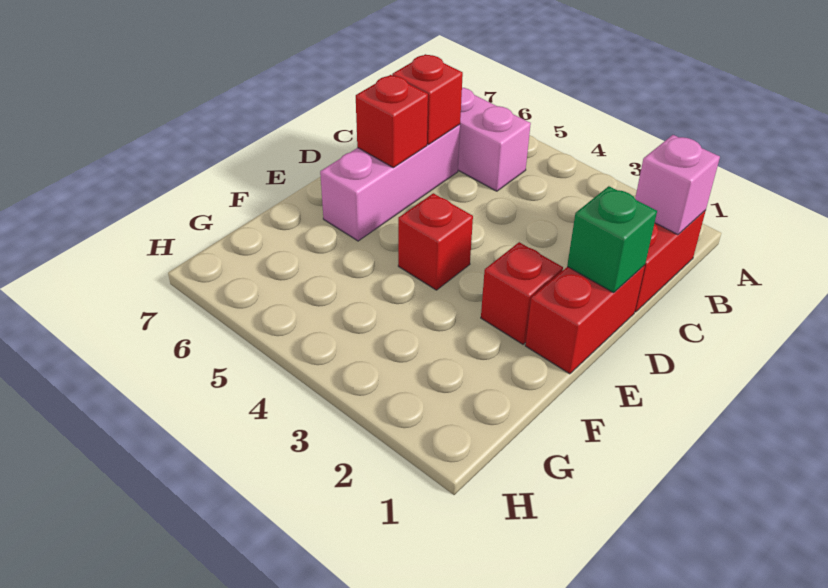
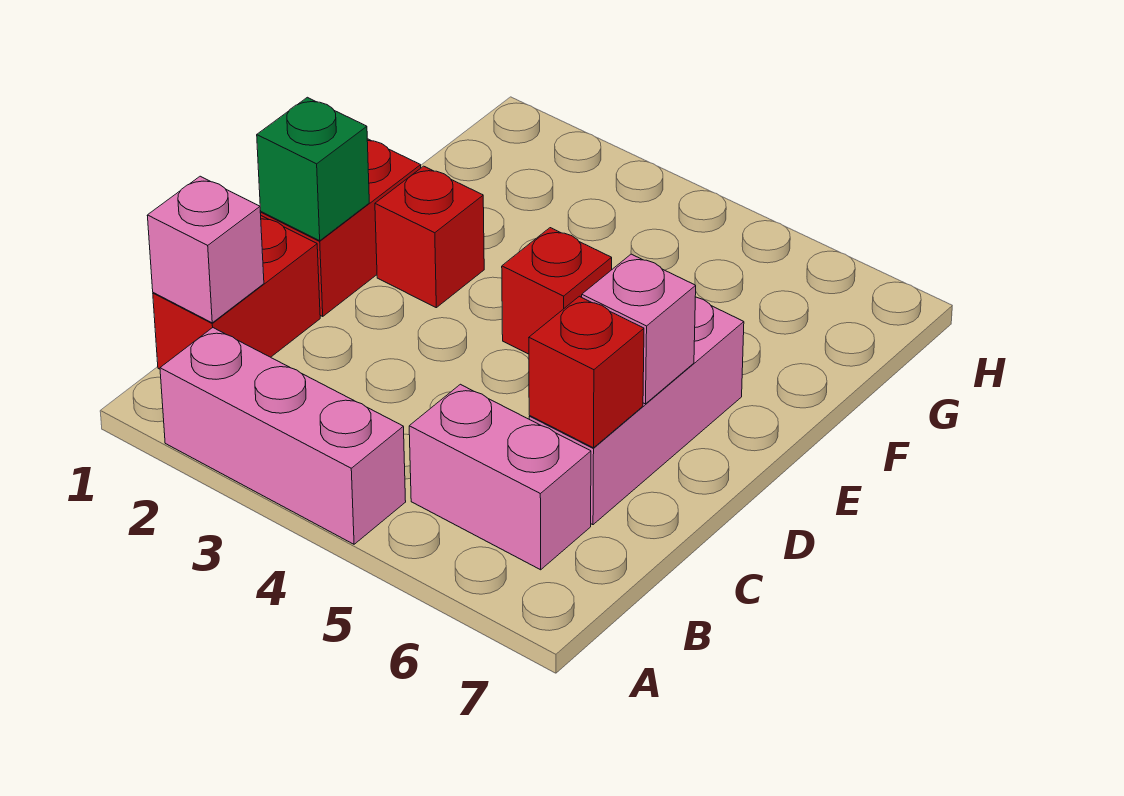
none -> pink 1x3 brick [160,328,406,544]
red 1x1 brick [356,75,428,168] -> pink 1x1 brick [582,254,696,404]

